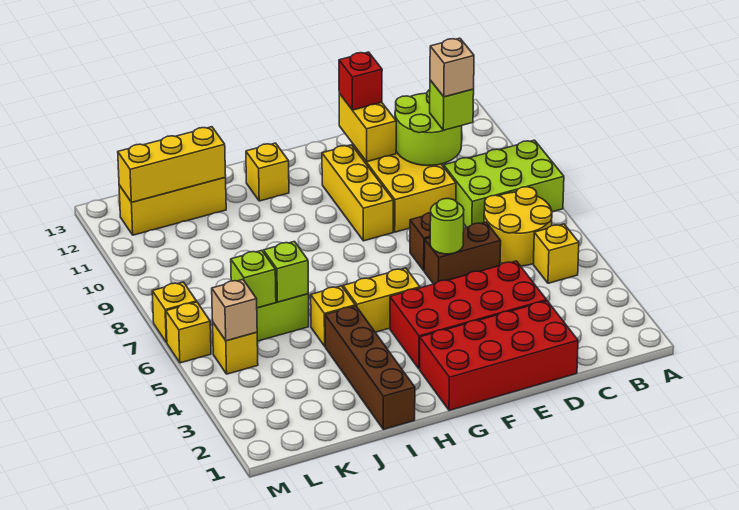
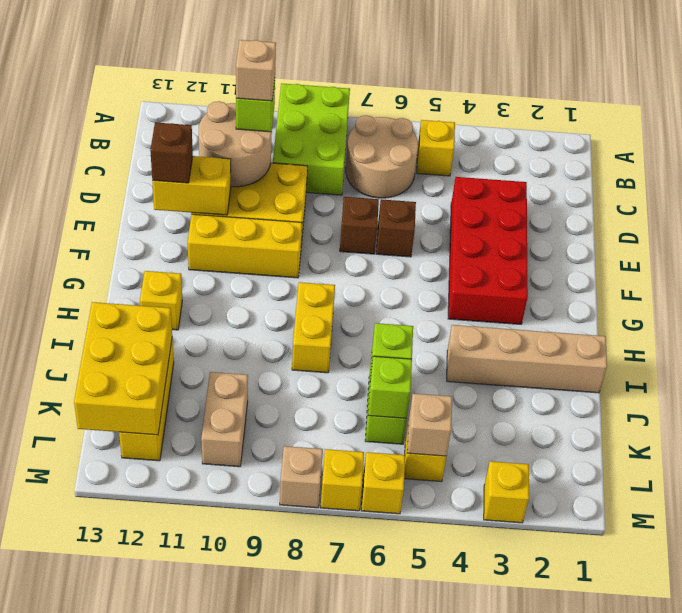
yellow 2x2 round brick [484,187,552,266] -> tan 2x2 round brick [346,115,418,198]
lime 2x2 round brick [395,90,462,166] -> tan 2x2 round brick [199,101,272,187]
red 2x4 brick [420,301,578,410] -> none
brown 1x2 brick [424,222,501,284] -> brown 1x1 brick [376,199,416,257]
lime 1x1 round brick [430,199,464,254] -> none
red 1x1 brick [339,52,382,110] -> brown 1x1 brick [150,122,193,183]
yellow 1x2 brick [343,268,420,332] -> yellow 1x2 brick moved to [292,282,335,373]
brown 1x4 brick [325,306,415,429] -> tan 1x4 brick [447,325,607,393]
yellow 1x1 brick [311,286,355,346] -> yellow 1x1 brick moved to [484,461,529,523]
yellow 1x3 brick [118,127,226,202] -> yellow 2x3 brick [74,302,172,435]
none -> tan 1x2 brick [201,372,248,467]
none -> tan 1x1 brick [280,446,323,508]

